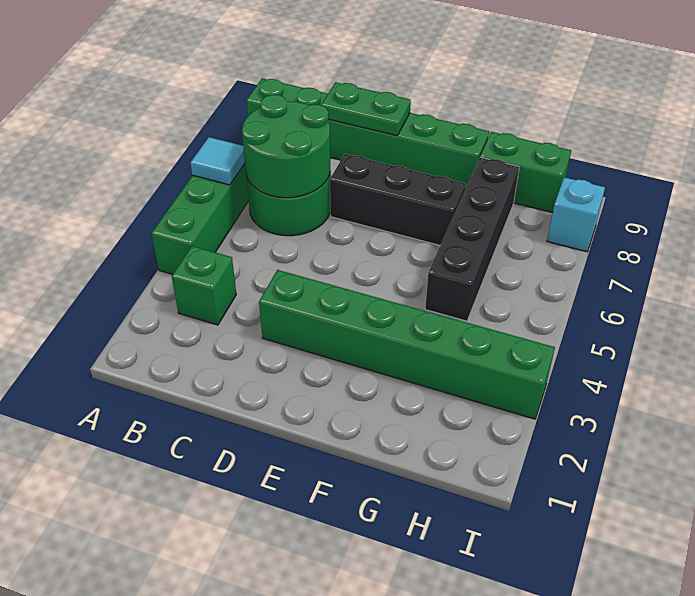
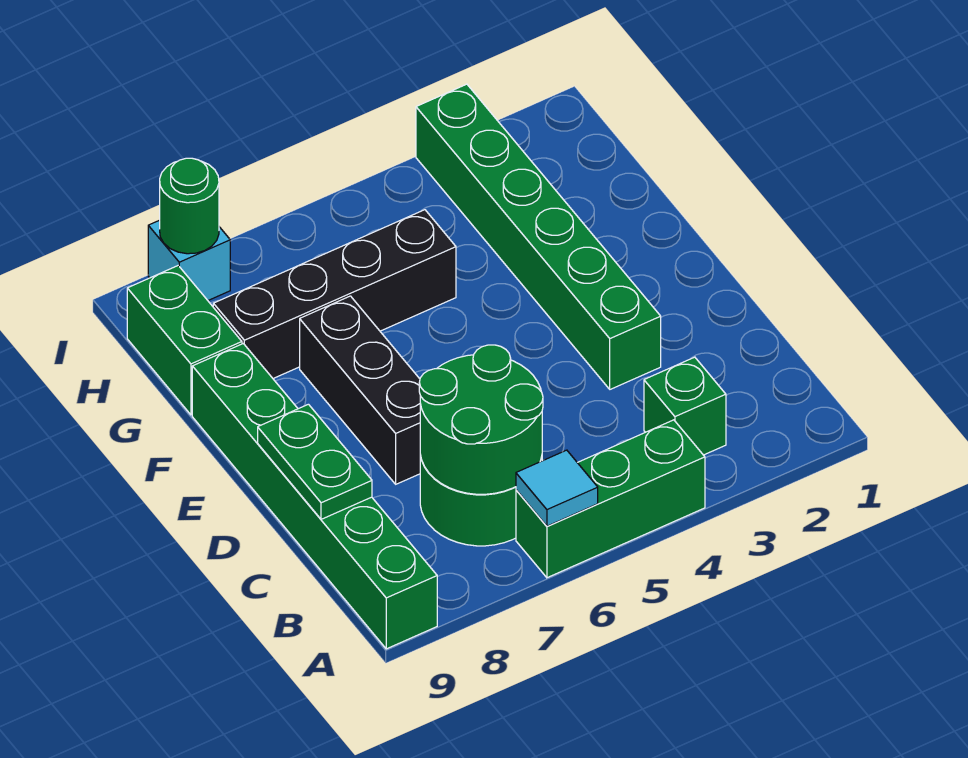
none -> green 1x1 round brick [160,158,219,254]

